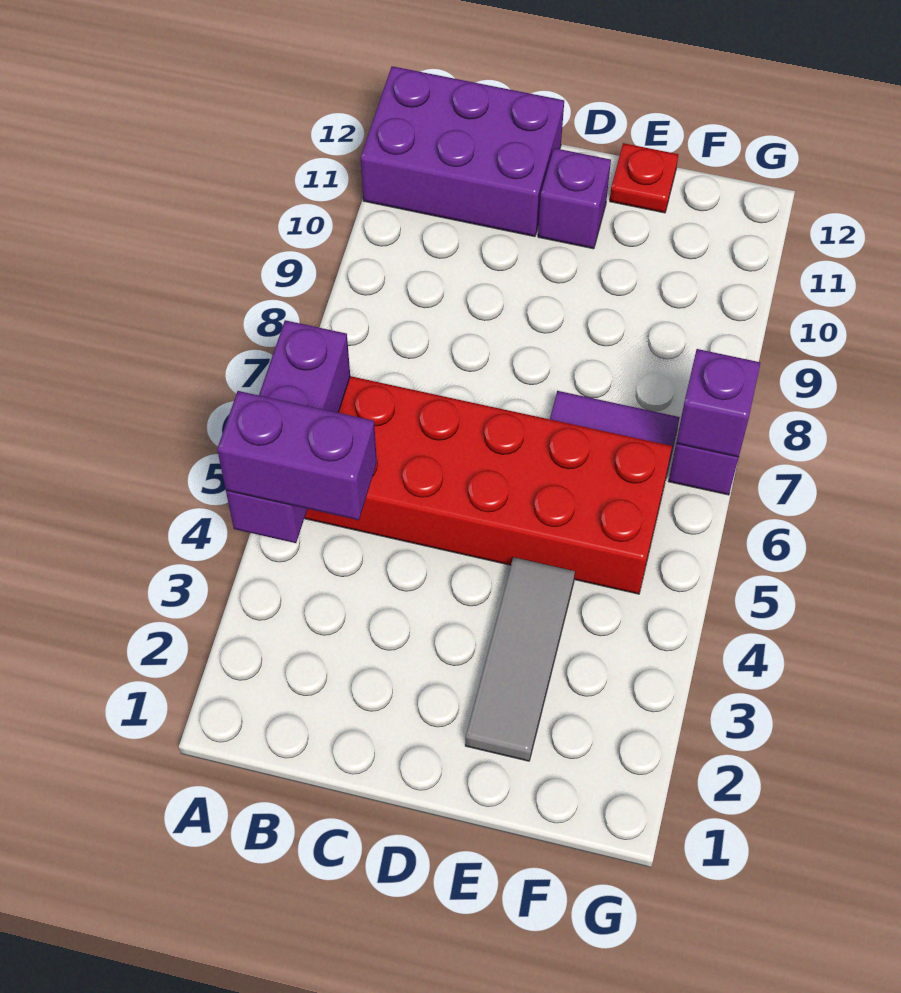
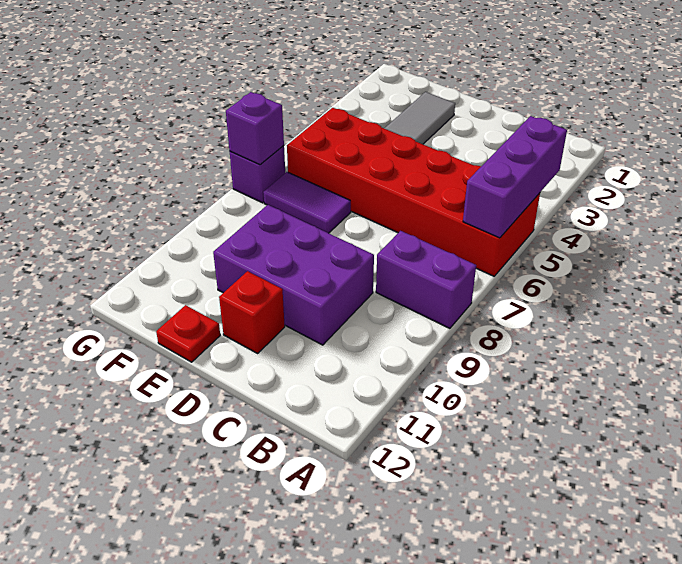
purple 1x2 brick [217,391,377,520] -> purple 1x2 brick moved to [376,231,476,328]
purple 2x3 brick [361,66,564,237] -> purple 2x3 brick moved to [213,205,374,345]
purple 1x1 brick [538,148,611,249] -> red 1x1 brick [219,271,285,353]

